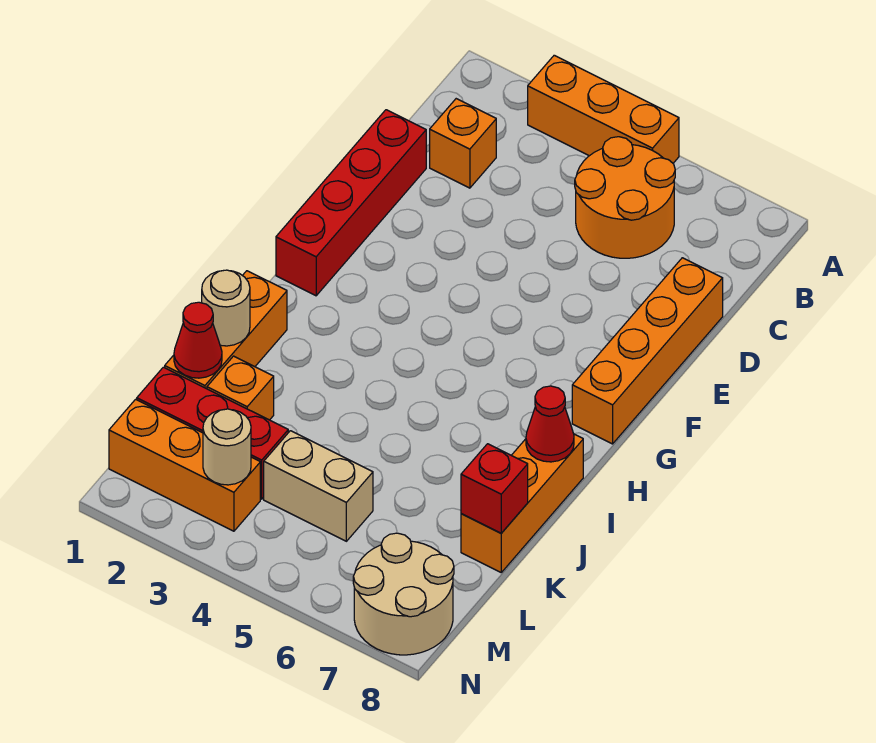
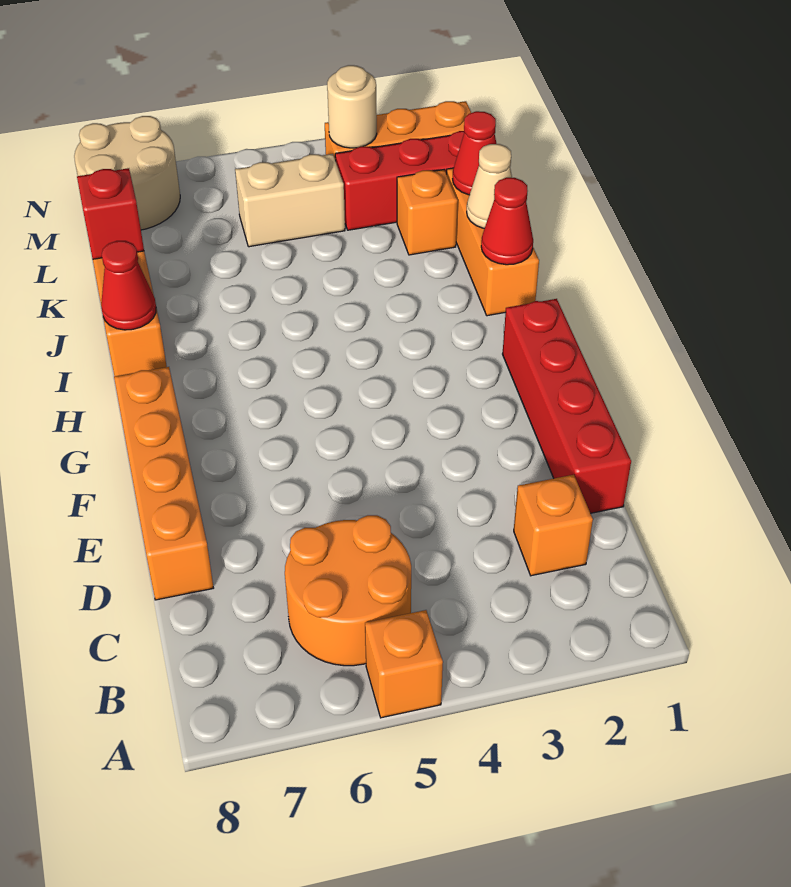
orange 1x3 brick [528,55,679,163] -> orange 1x1 brick [365,610,443,718]
none -> red 1x1 cone [481,178,533,265]
tan 1x1 round brick [202,270,250,346] -> tan 1x1 cone [467,144,512,229]

